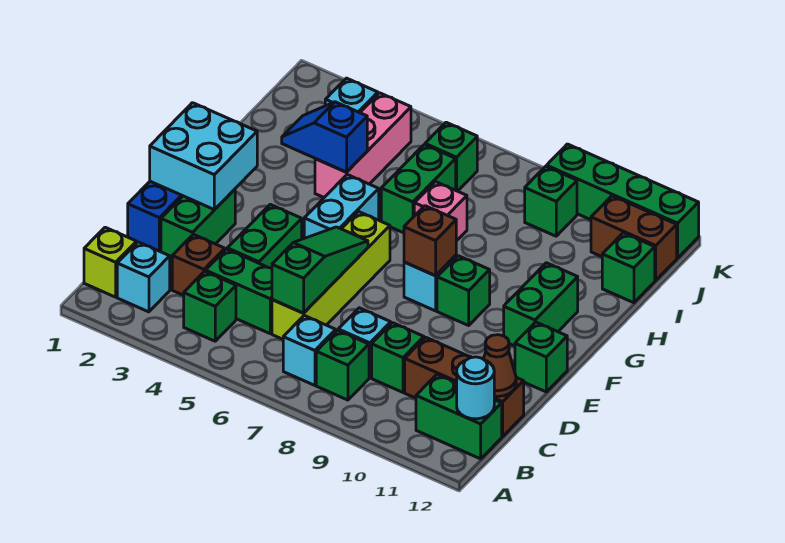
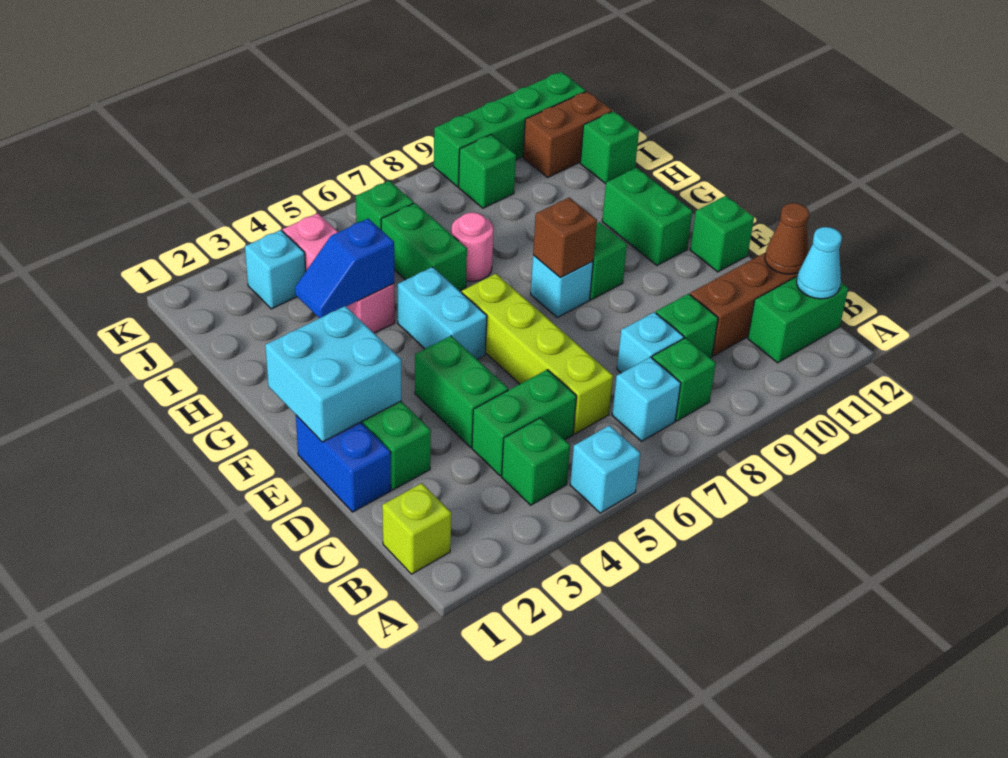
cyan 1x1 brick [117,242,170,312] -> cyan 1x1 brick moved to [570,425,640,513]
cyan 1x1 round brick [457,357,494,419] -> cyan 1x1 cone [797,227,842,299]
brown 1x1 brick [172,234,225,295] -> none
green 1x3 slope [272,227,368,313] -> none
pink 1x1 brick [414,182,467,241] -> pink 1x1 round brick [451,212,494,281]

